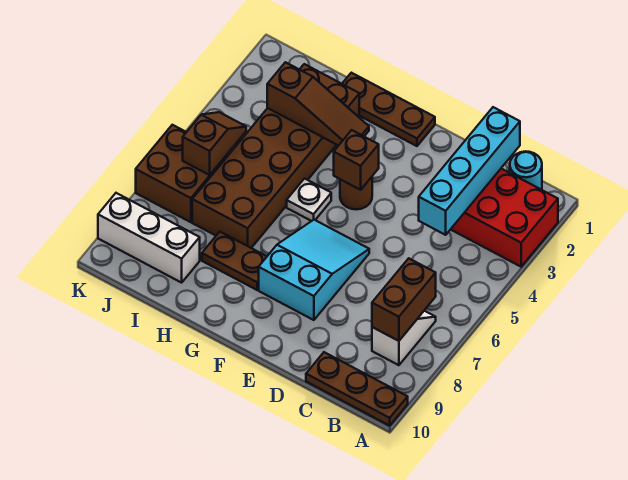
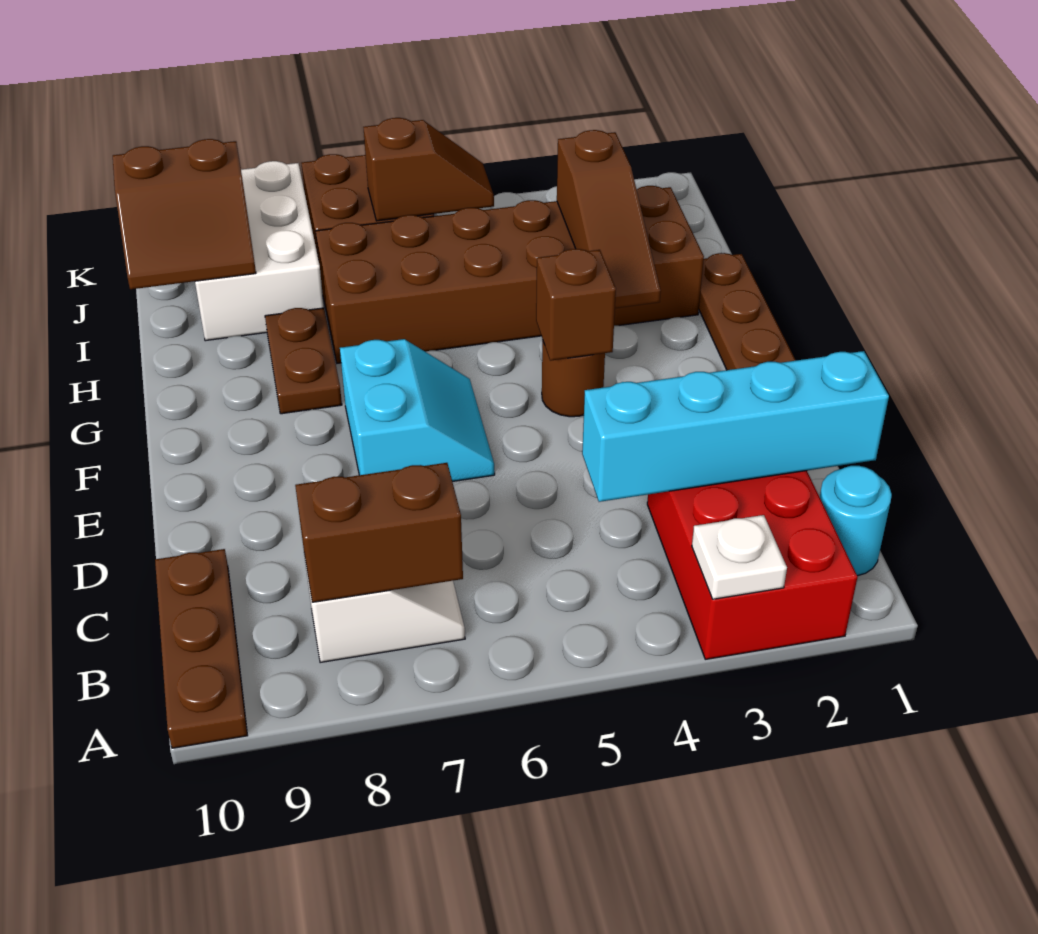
cyan 2x3 slope [259,220,369,320] -> cyan 2x2 slope [340,339,495,482]
white 1x1 plate [287,179,331,221] -> white 1x1 plate moved to [692,515,787,599]
white 1x3 brick [98,193,200,283] -> white 2x3 brick [195,161,324,341]
none -> brown 2x2 slope [113,139,256,289]

